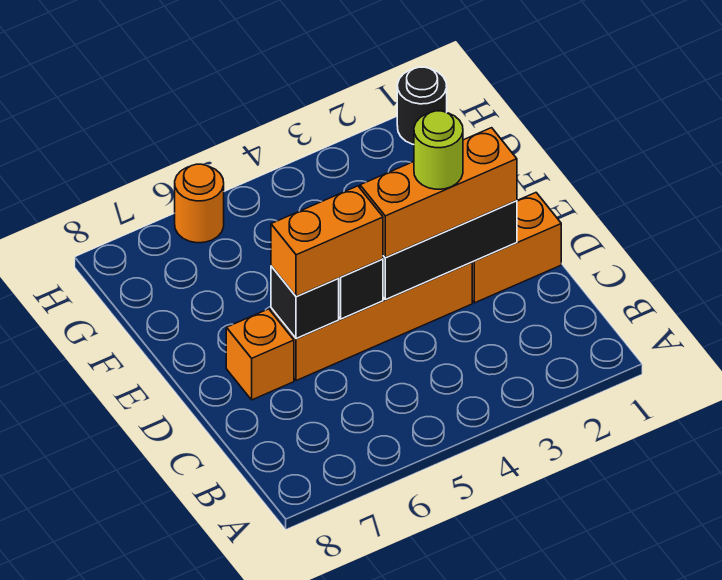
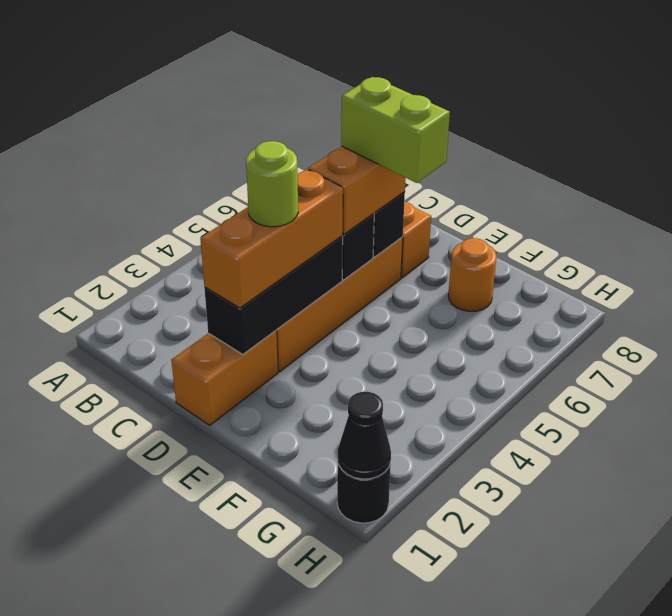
none -> lime 1x2 brick [341,77,450,183]
none -> black 1x1 cone [338,392,391,479]
orange 1x1 round brick [175,164,224,243] -> orange 1x1 round brick moved to [448,238,497,311]

